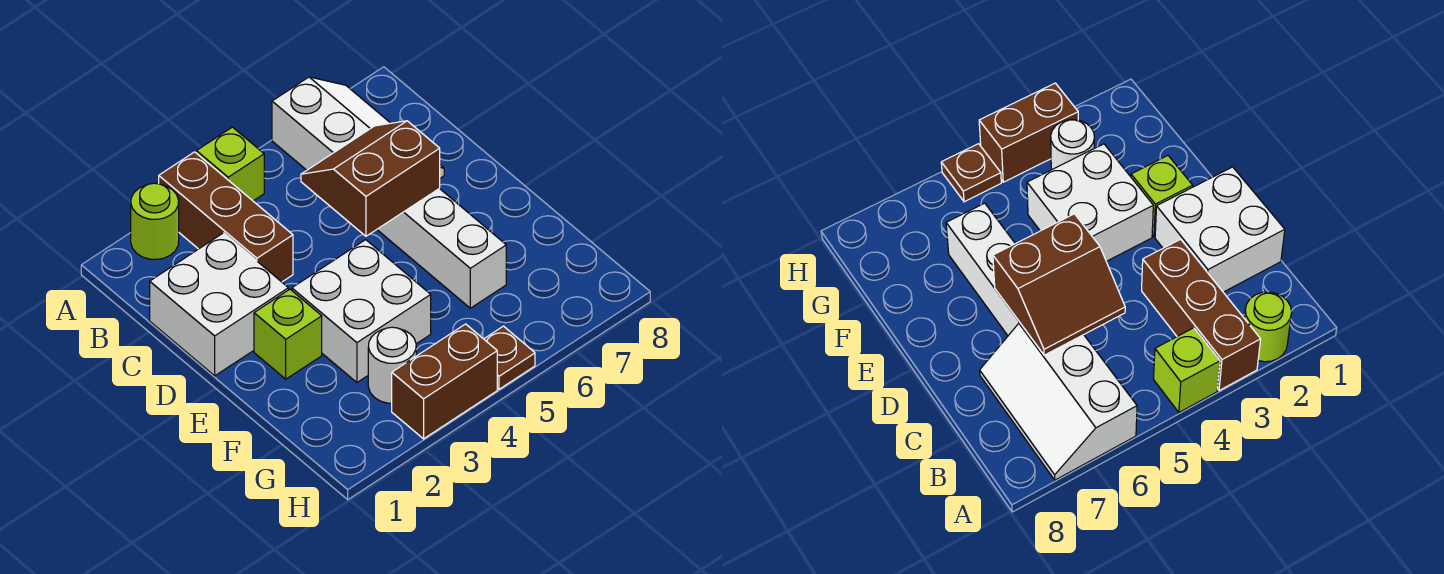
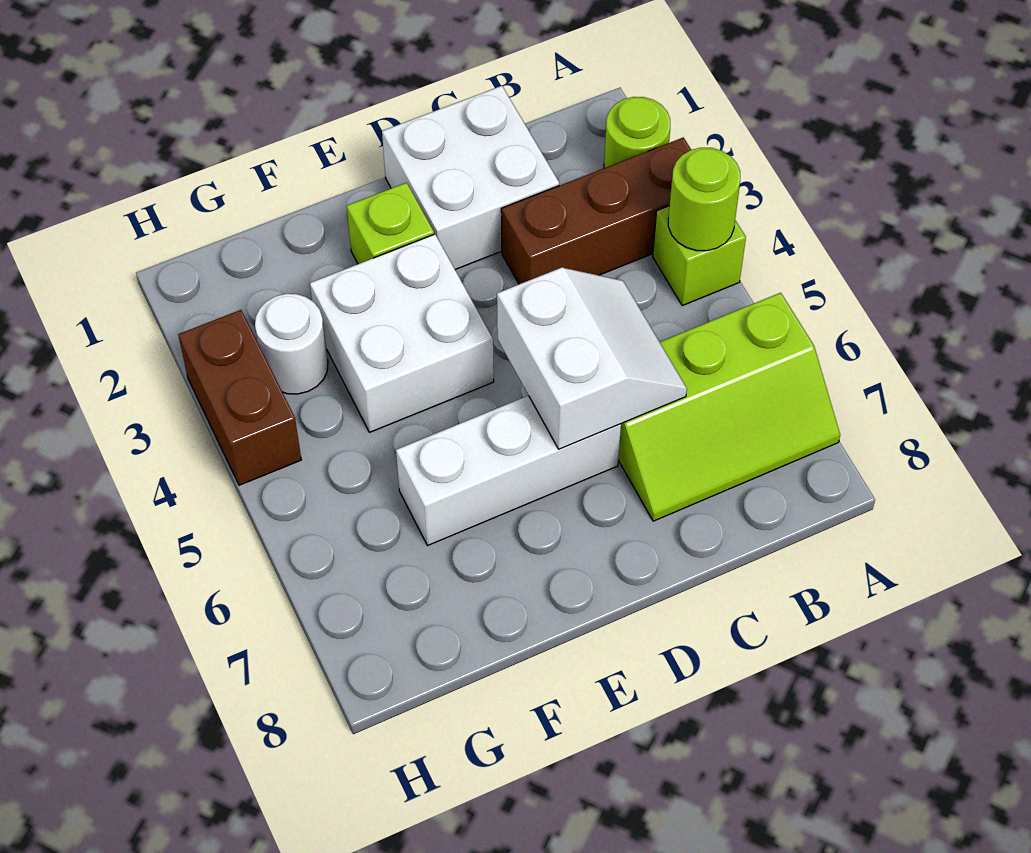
none -> lime 1x1 round brick [668,148,740,251]
white 2x3 slope [272,77,444,178] -> lime 2x3 slope [618,293,840,521]
brown 2x2 slope [301,121,440,236] -> white 2x2 slope [497,268,687,449]
brown 1x1 plate [484,326,535,389] -> none

